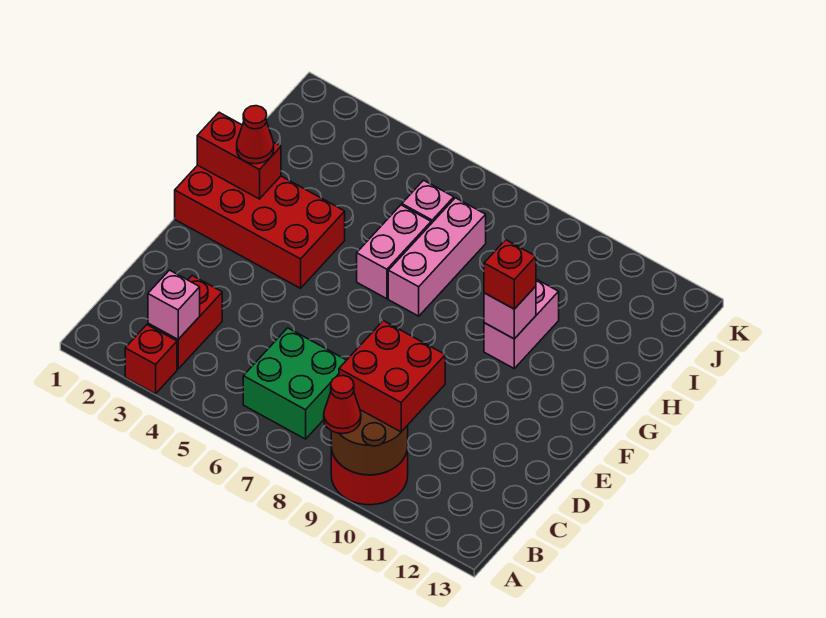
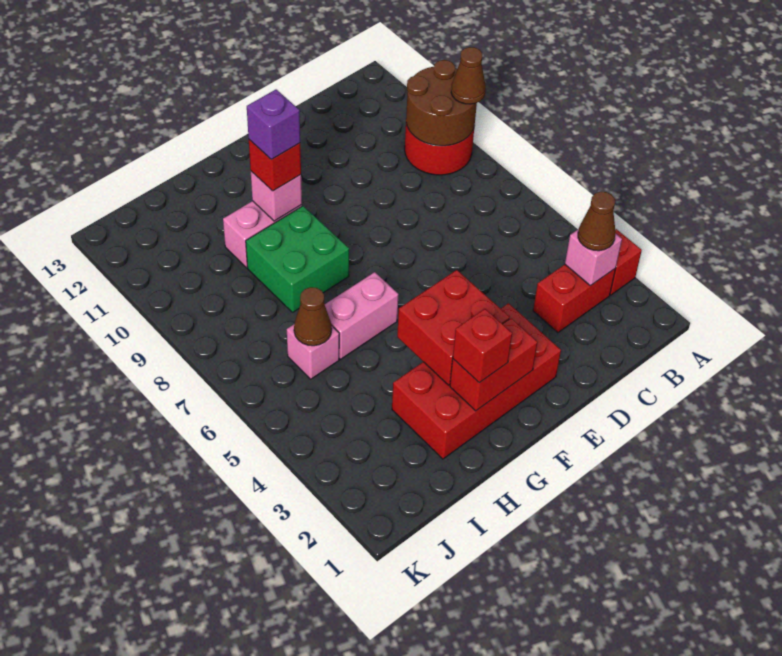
red 1x1 cone [324,375,361,434] -> brown 1x1 cone [451,47,486,104]
none -> brown 1x1 cone [578,192,615,251]
green 2x2 brick [243,328,346,439] -> green 2x2 brick moved to [246,206,349,312]
red 2x2 brick [339,321,445,432] -> red 2x2 brick moved to [397,270,510,385]
red 2x4 brick [175,165,345,288] -> red 2x4 brick turned to [392,303,561,459]
red 1x2 brick [197,112,281,199] -> red 1x2 brick turned to [450,318,537,411]
red 1x1 cone [237,106,274,164] -> red 1x1 brick [453,309,512,383]
pink 1x3 brick [388,198,486,316] -> none
none -> purple 1x1 brick [247,90,300,160]
none -> brown 1x1 cone [294,287,332,346]

